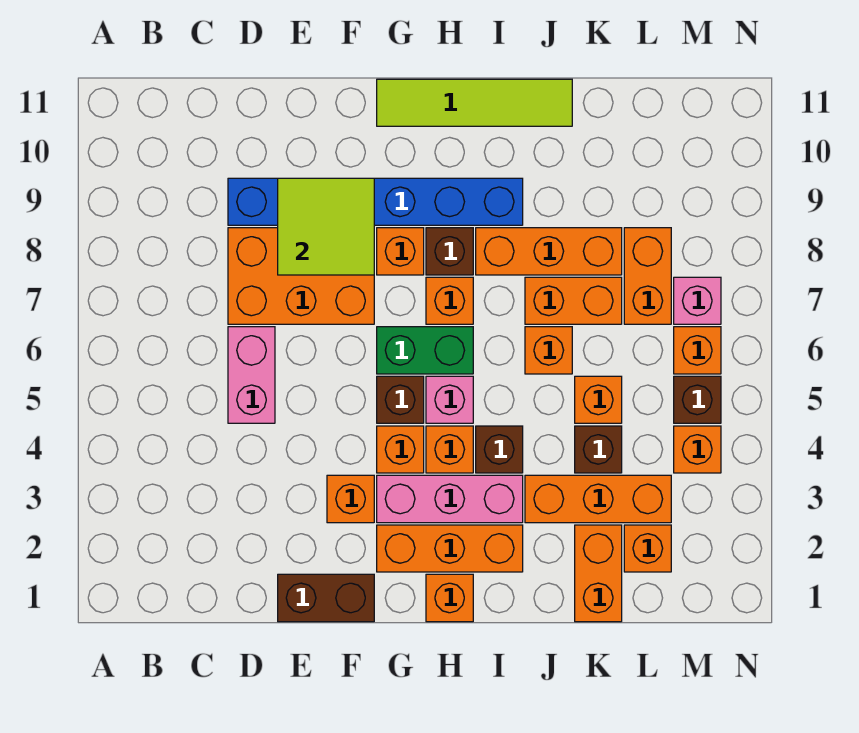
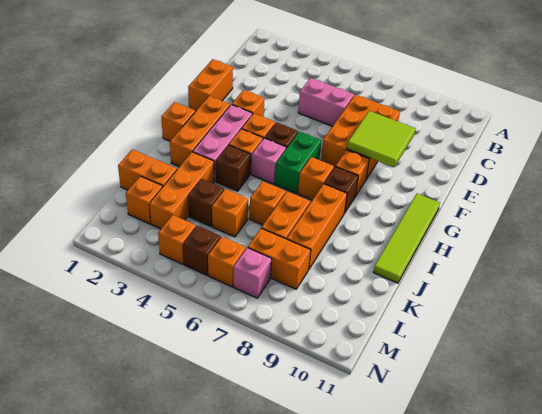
blue 1x6 brick [228,178,523,225] -> none
brown 1x2 brick [278,574,374,622] -> orange 1x2 brick [188,59,233,111]

